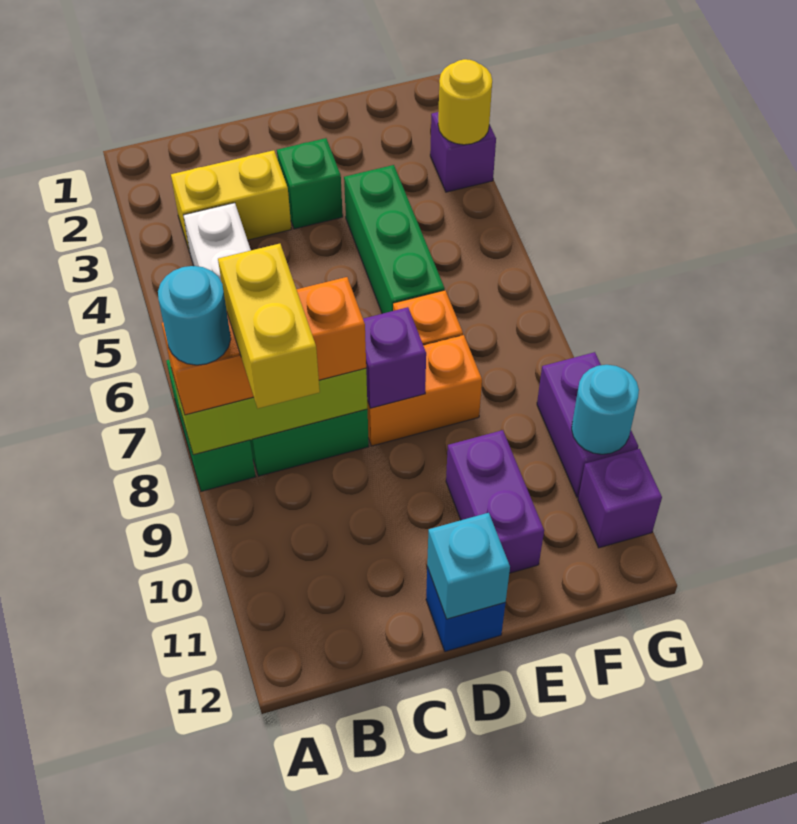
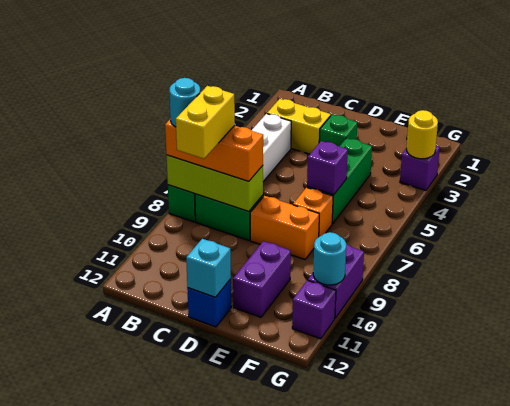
purple 1x1 brick [363,307,426,408] -> purple 1x1 brick moved to [307,141,348,195]

